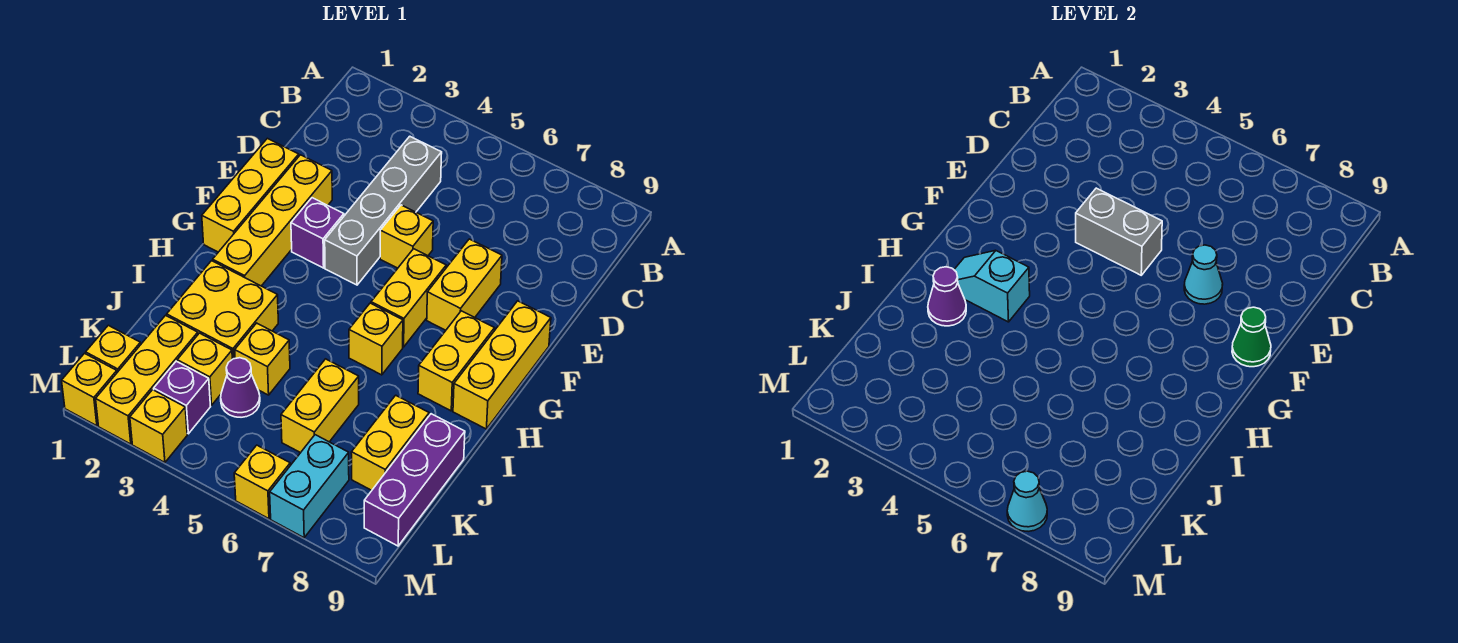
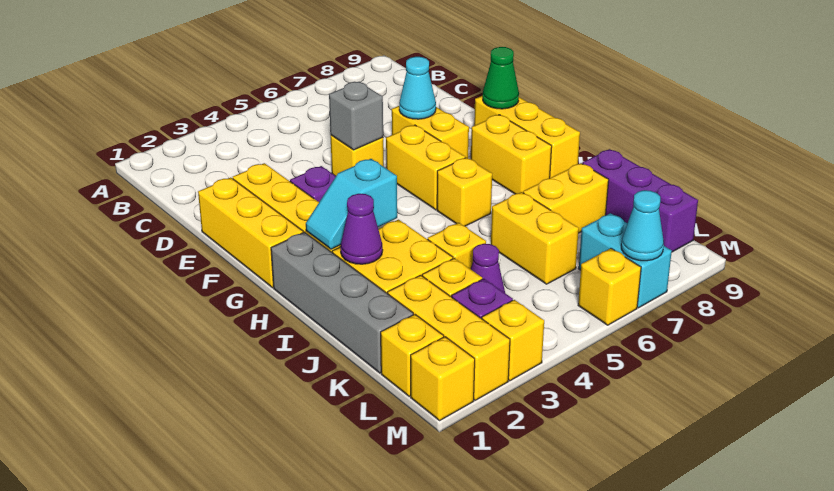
grey 1x4 brick [325,136,442,285] -> grey 1x4 brick moved to [271,232,413,373]
grey 1x2 brick [1076,188,1162,275] -> grey 1x1 brick [329,82,383,150]
yellow 1x2 brick [351,395,429,490] -> yellow 1x2 brick turned to [523,163,609,233]

